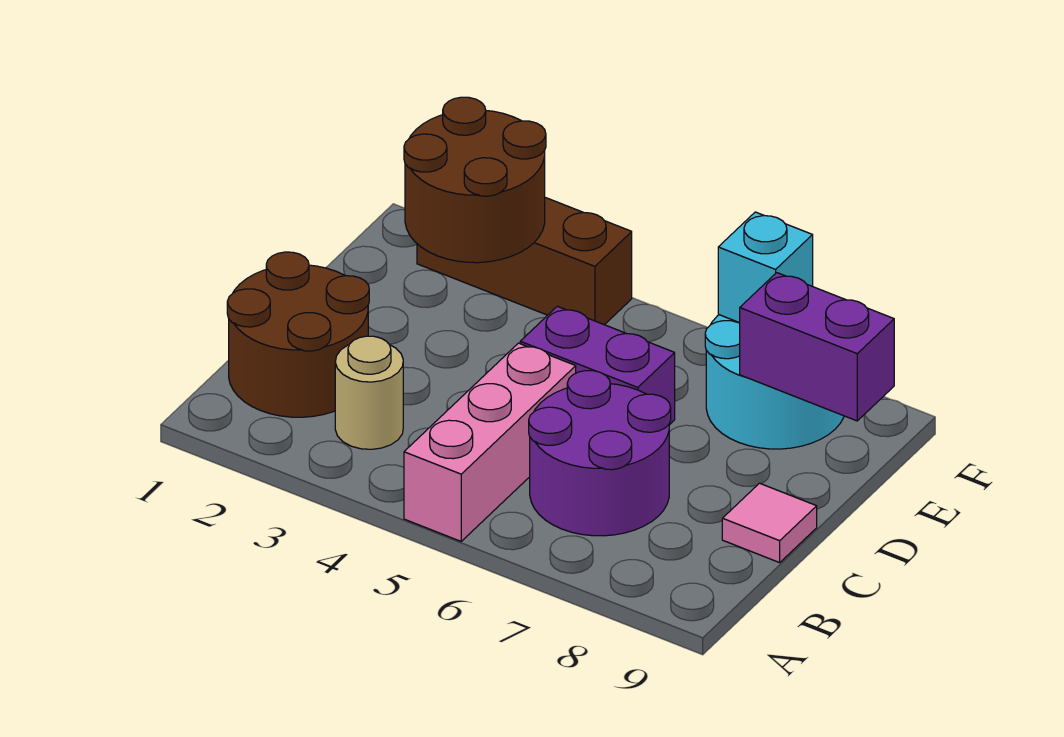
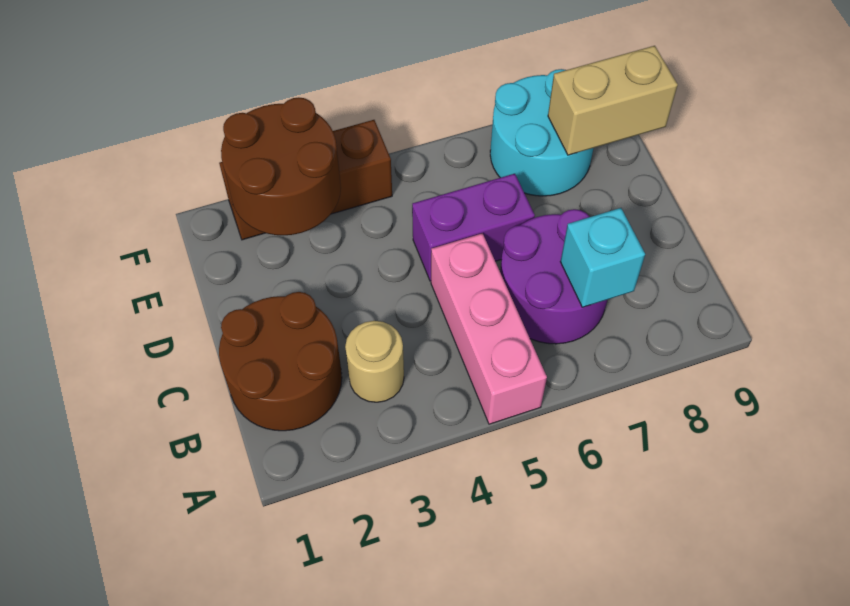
pink 1x1 tile [722,483,817,563] -> none
purple 1x2 brick [740,273,894,421] -> tan 1x2 brick [548,46,678,155]
cyan 1x1 brick [718,212,813,323] -> cyan 1x1 brick moved to [560,208,645,307]

